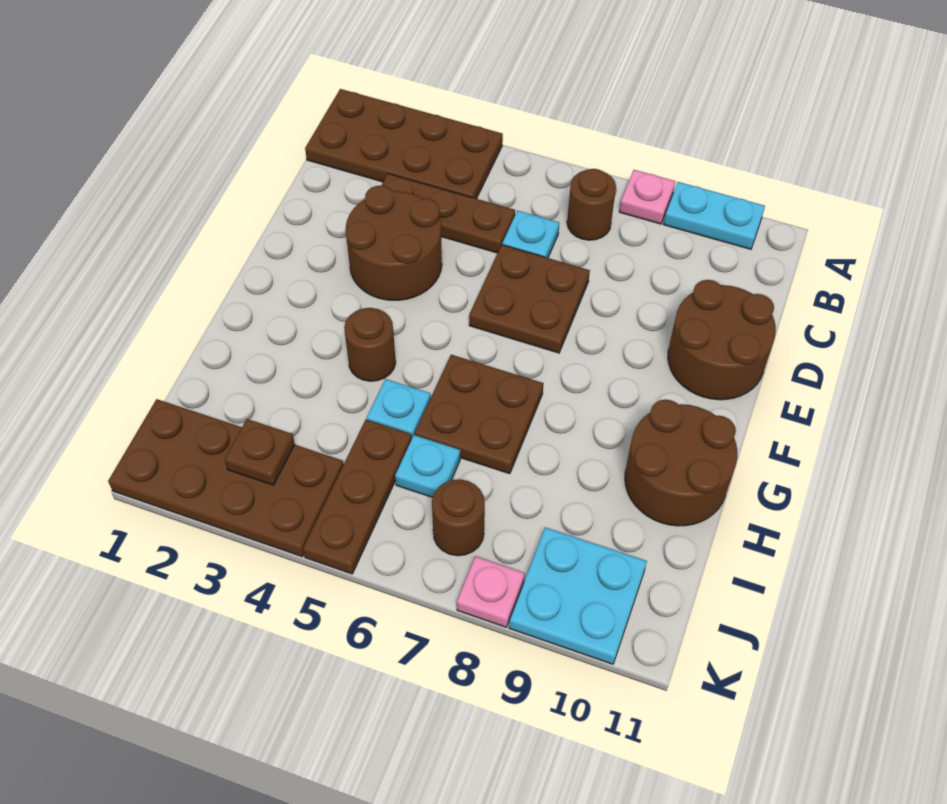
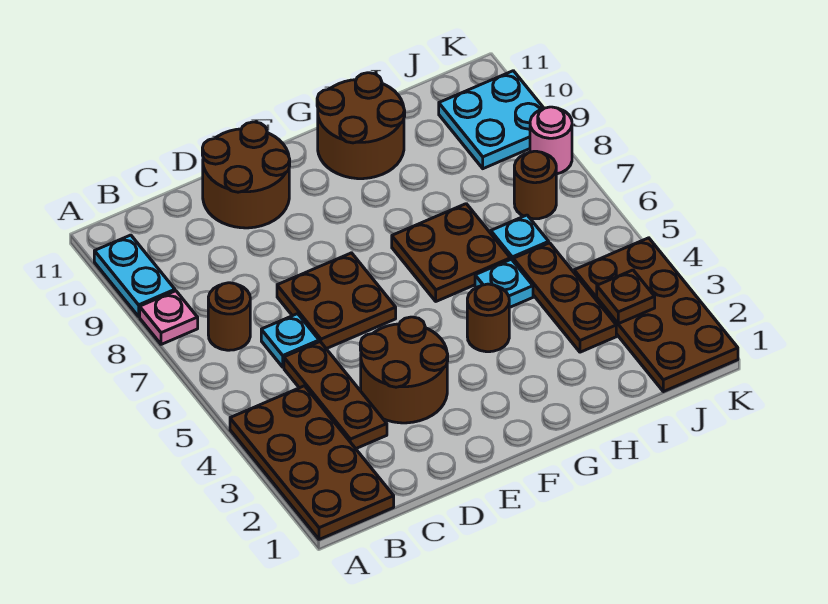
brown 1x3 plate [303,420,412,574] -> brown 1x3 plate turned to [513,243,616,352]
pink 1x1 plate [457,556,525,627] -> pink 1x1 round brick [530,107,572,174]

